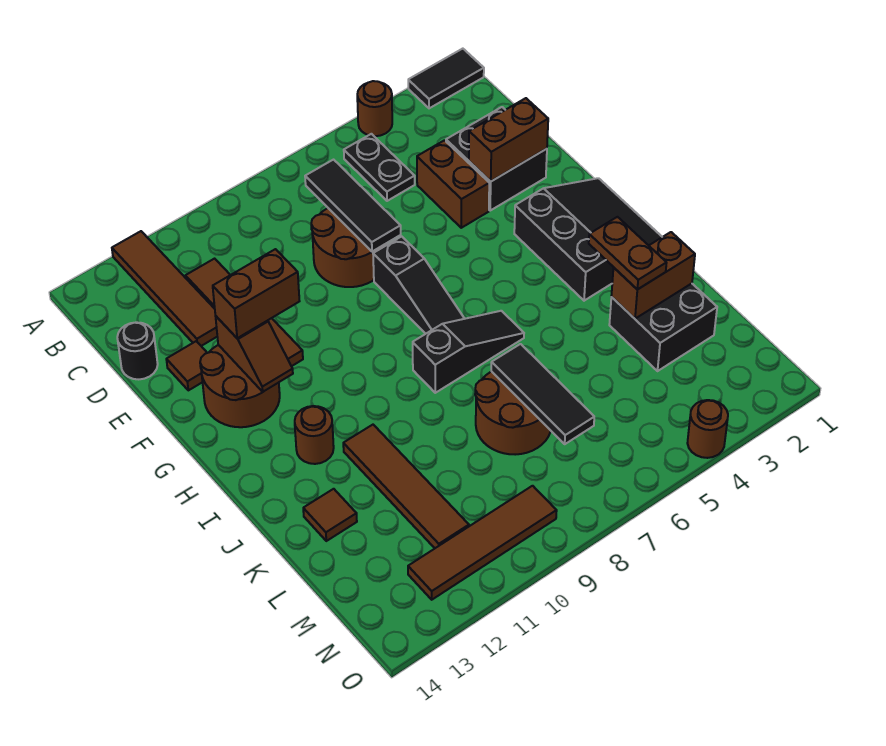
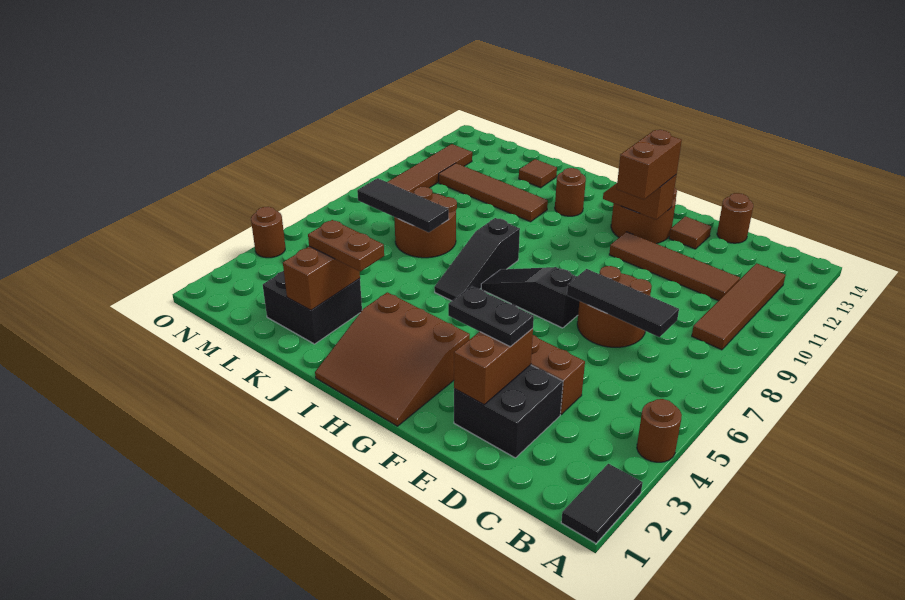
brown 1x4 tile [112,231,217,346] -> brown 1x4 tile turned to [692,263,786,350]
black 1x2 plate [344,134,415,201] -> black 1x2 plate moved to [448,286,534,347]
black 1x1 round brick [117,322,158,379] -> brown 1x1 round brick [717,193,753,243]
black 3x3 slope [514,178,662,301] -> brown 3x3 slope [315,292,470,426]

